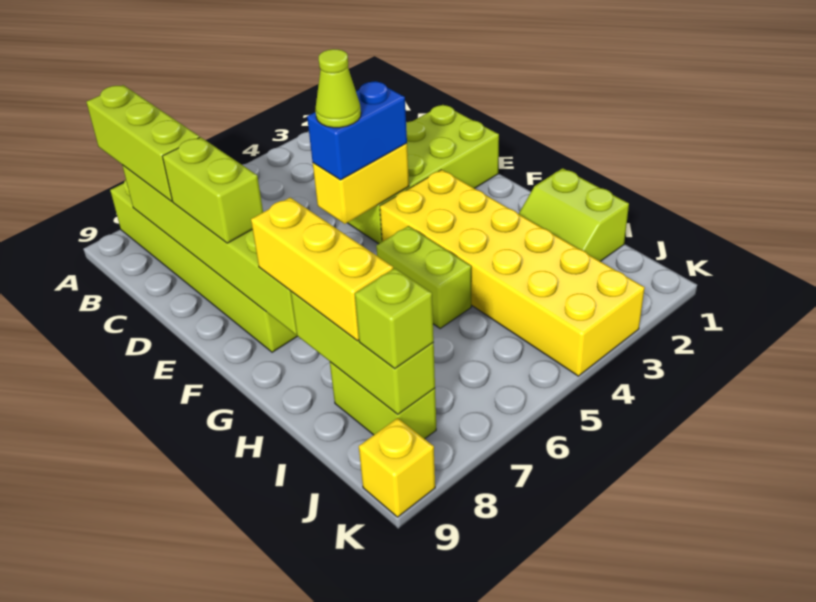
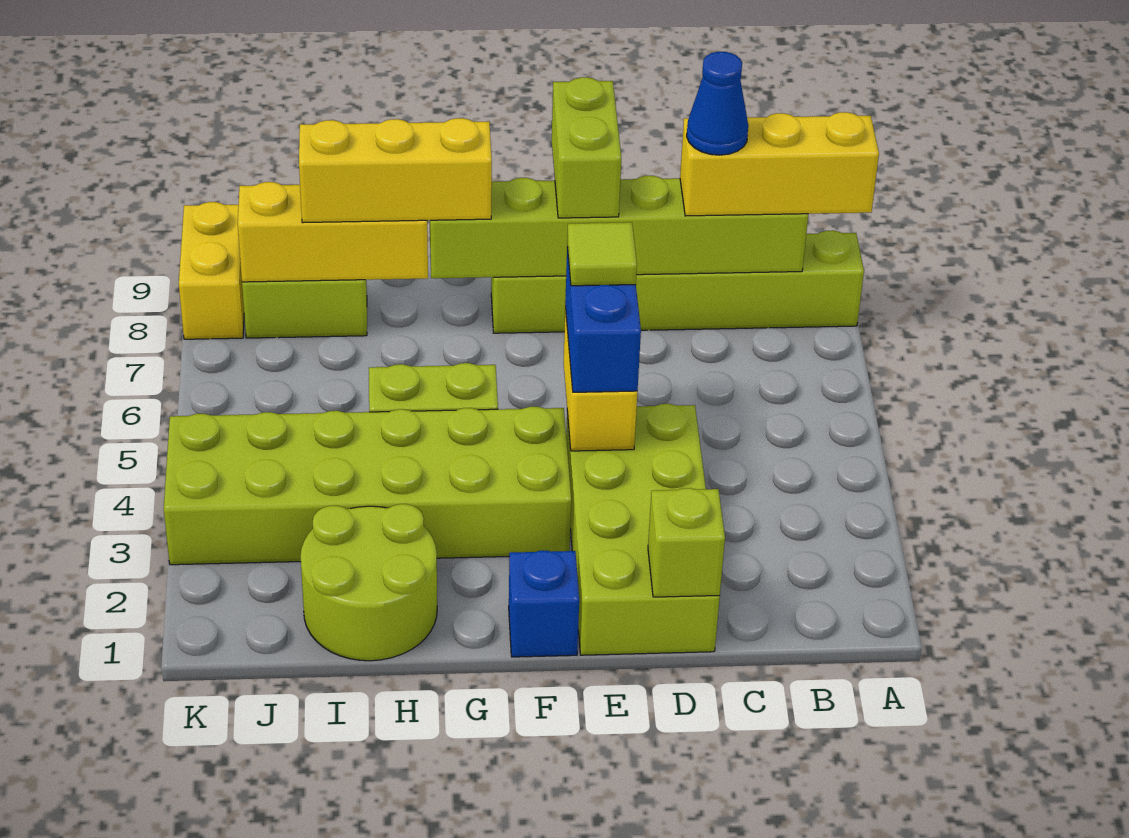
lime 1x3 brick [86,85,200,202] -> yellow 1x3 brick [680,112,879,216]
none -> blue 1x1 cone [687,52,748,155]
lime 1x2 brick [162,137,263,243] -> lime 1x2 brick turned to [552,77,621,218]
lime 1x1 cone [315,49,361,128] -> lime 1x1 tile [567,222,637,286]
none -> blue 1x1 brick [509,551,579,657]
yellow 2x6 brick [380,170,645,376] -> lime 2x6 brick [164,407,571,565]
lime 2x2 slope [519,168,629,261] -> lime 2x2 round brick [300,504,437,661]
lime 1x3 brick [291,291,435,414] -> yellow 1x3 brick [238,182,428,282]
lime 1x1 brick [355,268,434,369] -> lime 1x1 brick moved to [648,488,725,597]
yellow 1x1 brick [359,418,435,517] -> yellow 1x2 brick [179,202,244,339]

